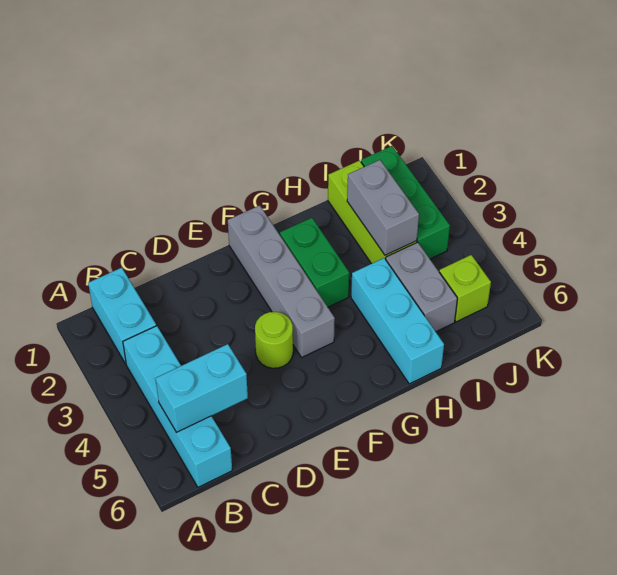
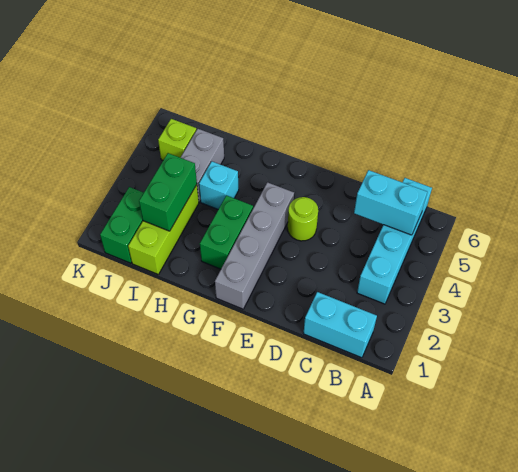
cyan 1x2 brick [88,268,156,364] -> cyan 1x2 brick turned to [303,292,377,358]
cyan 1x3 brick [351,258,444,384] -> cyan 1x1 brick [199,162,239,209]
grey 1x2 brick [347,160,419,255] -> green 1x2 brick [139,153,197,231]
green 1x3 brick [361,146,450,259] -> green 1x2 brick [100,187,144,263]

